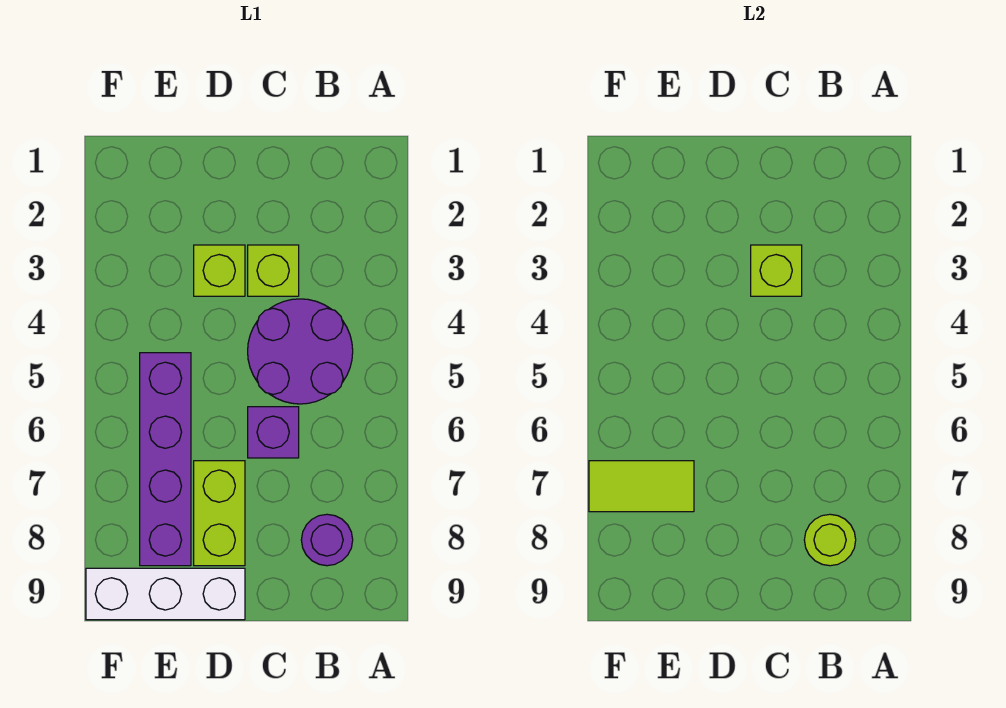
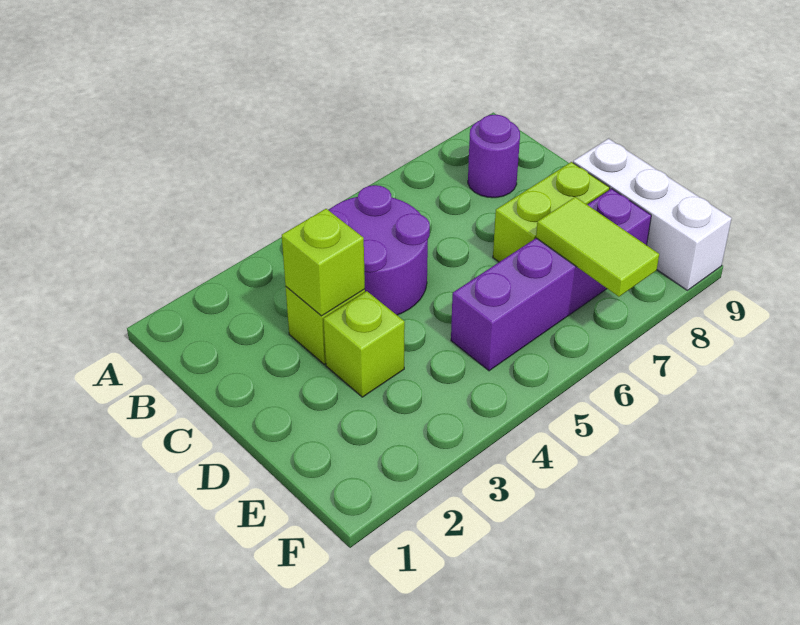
lime 1x1 round brick [804,514,856,566] -> none
purple 1x1 brick [248,407,299,458] -> none

